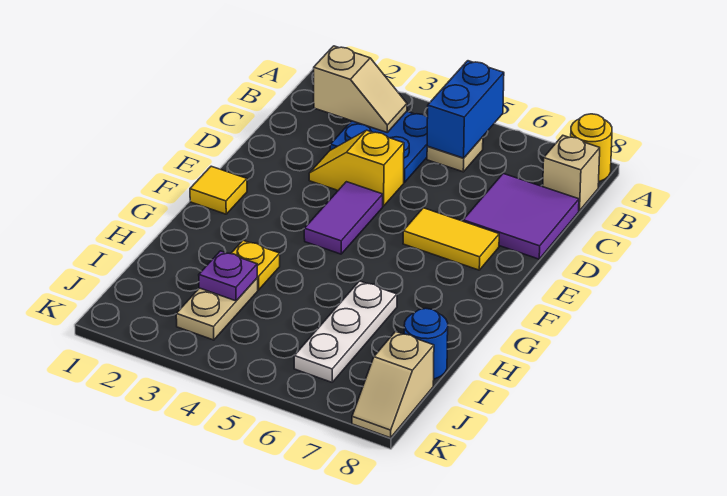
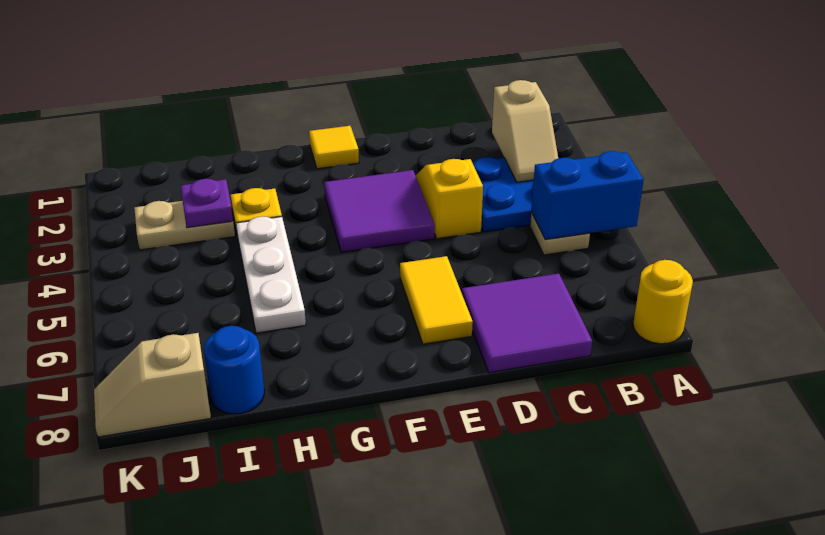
tan 1x1 brick [543,136,600,211] -> none
purple 1x2 tile [304,182,383,254] -> purple 2x2 tile [324,170,434,252]
white 1x3 plate [294,281,397,382] -> white 1x3 plate turned to [236,216,306,333]

